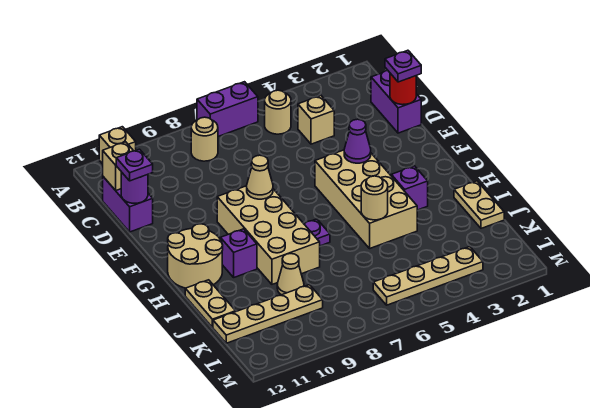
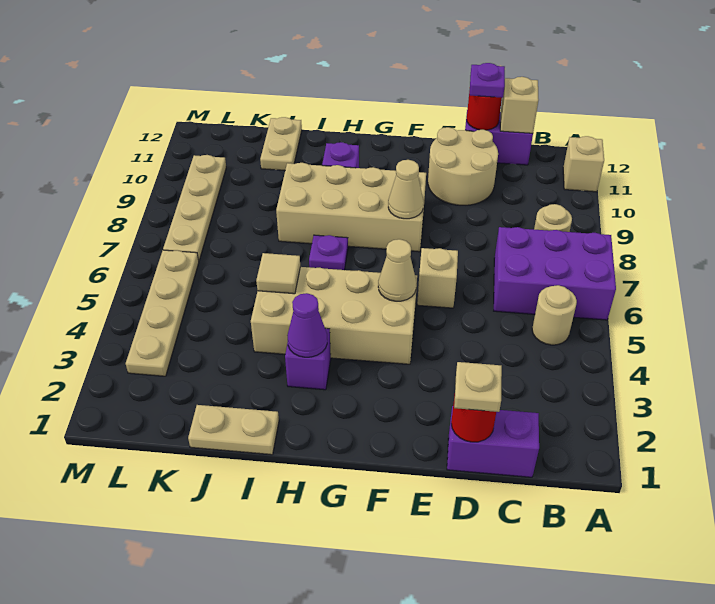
purple 1x2 brick [197,82,258,136] -> purple 2x3 brick [494,227,616,320]
tan 1x1 brick [298,96,334,144] -> tan 1x1 brick moved to [417,248,458,308]
purple 1x1 plate [385,50,421,82] -> tan 1x1 plate [454,362,502,412]
purple 1x1 round brick [121,172,148,203] -> red 1x1 round brick [467,91,502,130]
purple 1x1 cone [344,119,371,163] -> purple 1x1 cone moved to [287,293,327,357]
tan 2x2 round brick [168,224,223,288] -> tan 2x2 round brick moved to [428,127,498,205]
tan 1x1 round brick [361,176,388,220] -> tan 1x1 tile [256,253,300,294]
tan 1x2 plate [185,280,236,327] -> tan 1x2 plate turned to [260,117,302,170]
tan 1x1 cone [277,254,304,295] -> tan 1x1 cone moved to [378,239,416,301]
tan 1x4 plate [213,285,323,343] -> tan 1x4 plate moved to [163,155,226,261]

